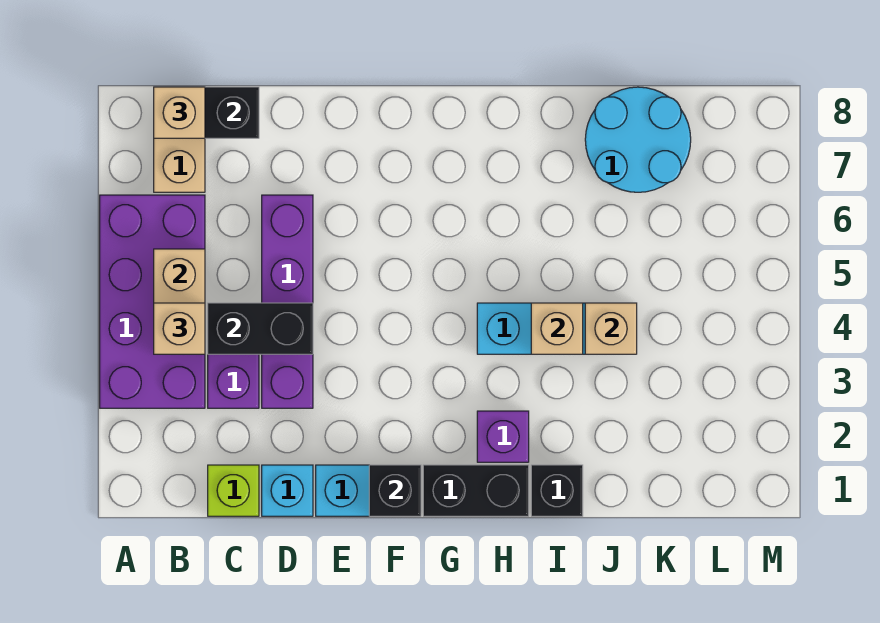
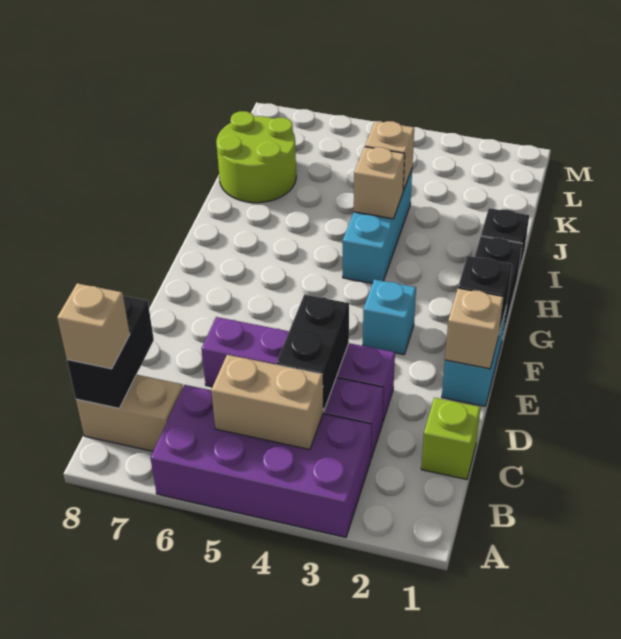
tan 1x1 brick [154,303,205,354] -> tan 1x1 brick moved to [445,288,504,369]
cyan 1x1 brick [262,465,313,516] -> cyan 1x1 brick moved to [363,279,416,355]
purple 1x1 brick [477,411,529,462] -> none
cyan 2x2 round brick [585,87,691,192] -> lime 2x2 round brick [216,111,296,203]

